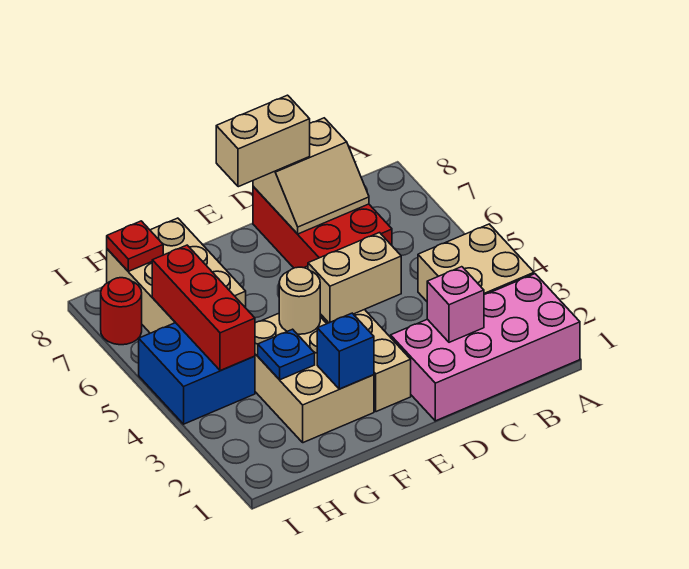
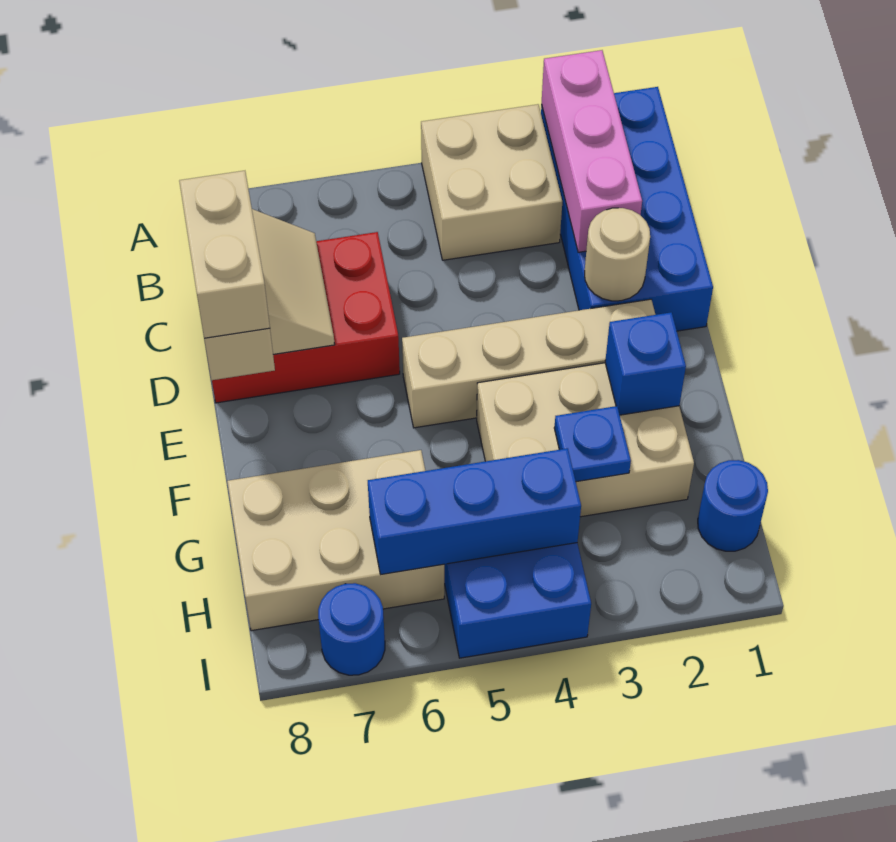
pink 2x4 brick [391,274,580,421] -> blue 2x4 brick [541,87,713,331]
pink 1x1 brick [427,267,484,342] -> pink 1x3 brick [542,50,642,252]
tan 1x2 brick [308,233,401,323] -> tan 1x2 brick moved to [179,171,270,339]
tan 1x1 round brick [279,267,320,334] -> tan 1x1 round brick moved to [585,208,650,301]
none -> blue 1x1 round brick [698,460,768,551]
red 1x3 brick [152,245,255,371] -> blue 1x3 brick [368,448,581,574]
red 1x1 plate [107,221,163,271] -> none
red 1x1 round brick [101,278,142,345] -> blue 1x1 round brick [318,583,385,675]

